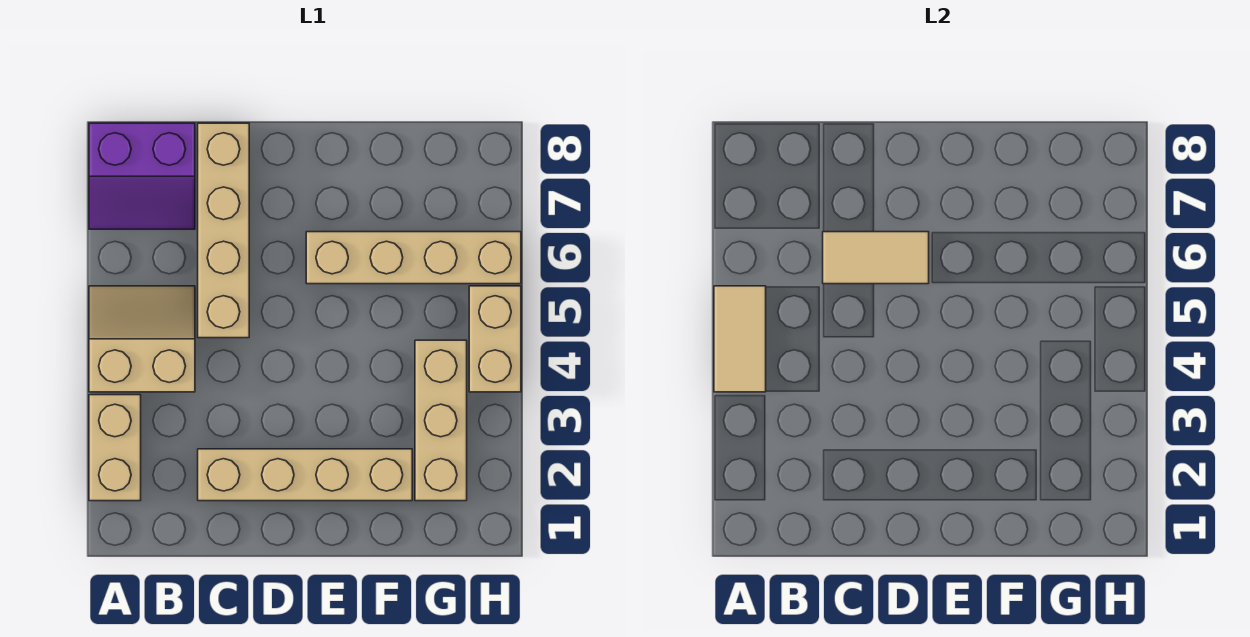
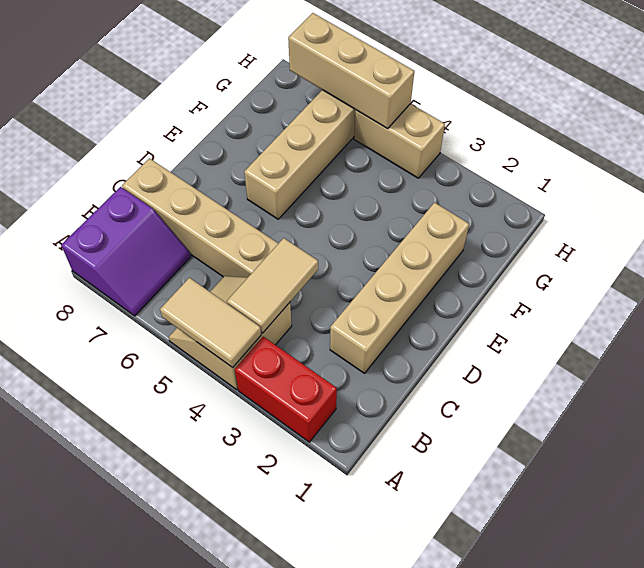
tan 1x2 brick [89,395,141,501] -> red 1x2 brick [235,337,337,442]
tan 1x2 tile [823,232,929,284] -> tan 1x2 tile moved to [227,238,318,333]
tan 1x3 brick [415,340,467,501] -> tan 1x3 brick moved to [288,13,414,129]

